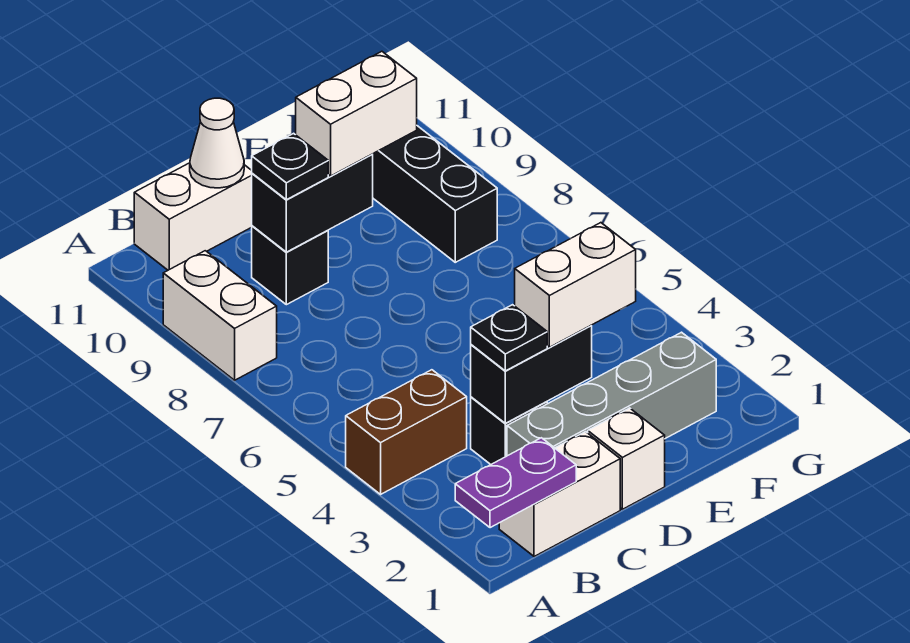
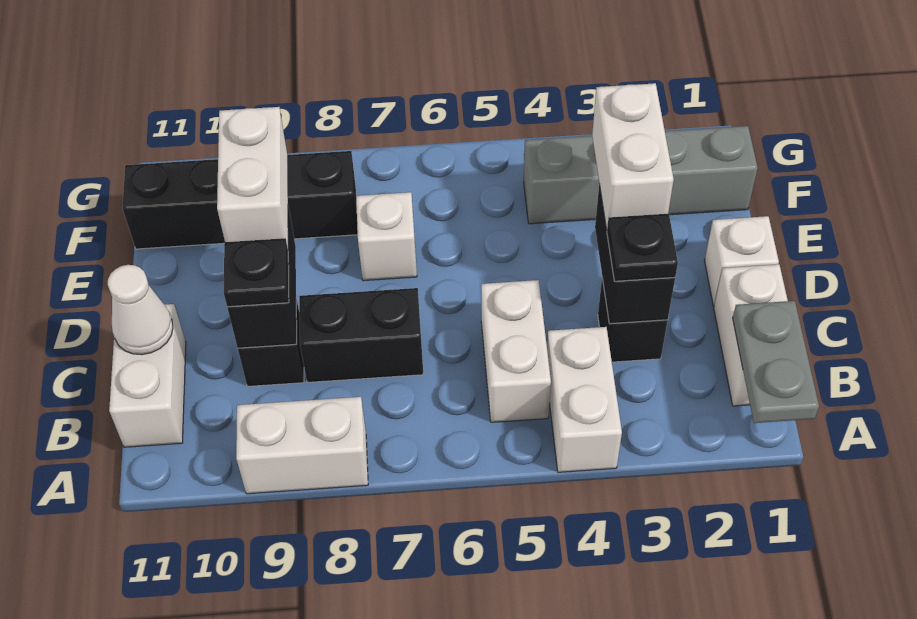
purple 1x2 plate [455,438,576,528] -> grey 1x2 plate [733,301,819,423]
brown 1x2 brick [346,370,467,494] -> white 1x2 brick [547,327,622,472]
none -> white 1x2 brick [481,280,551,422]
grey 1x4 brick [507,332,716,456] -> grey 1x4 brick turned to [524,126,758,224]
none -> black 1x2 brick [299,288,423,383]
none -> white 1x1 brick [356,192,417,281]

